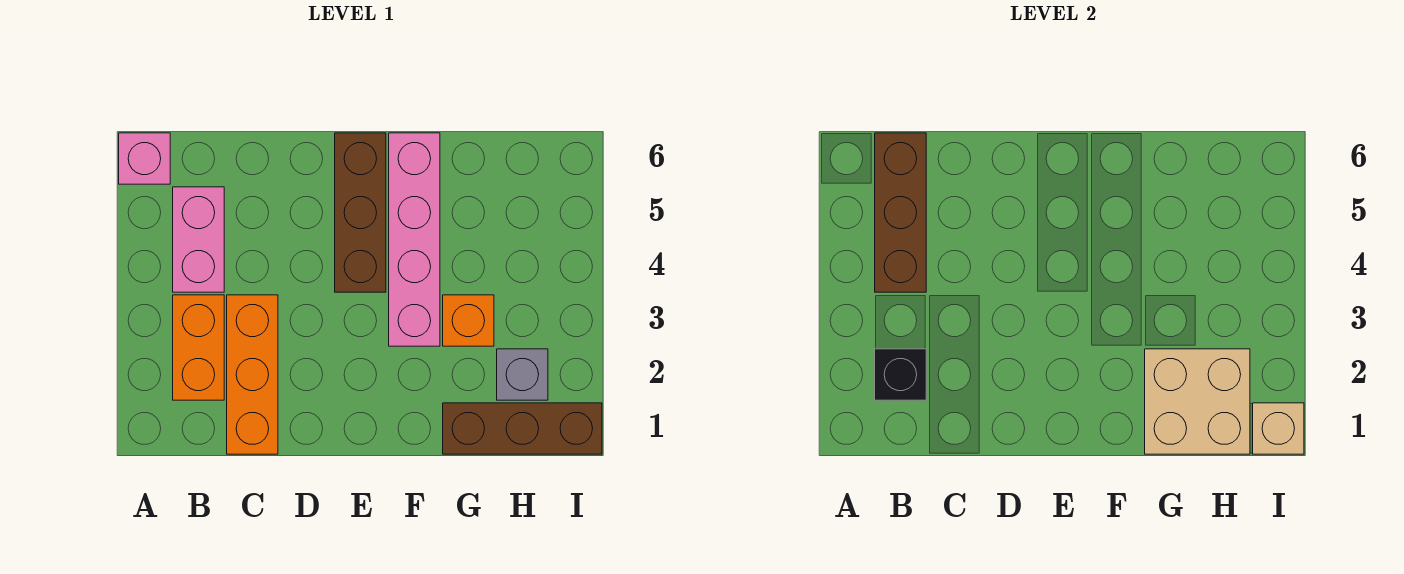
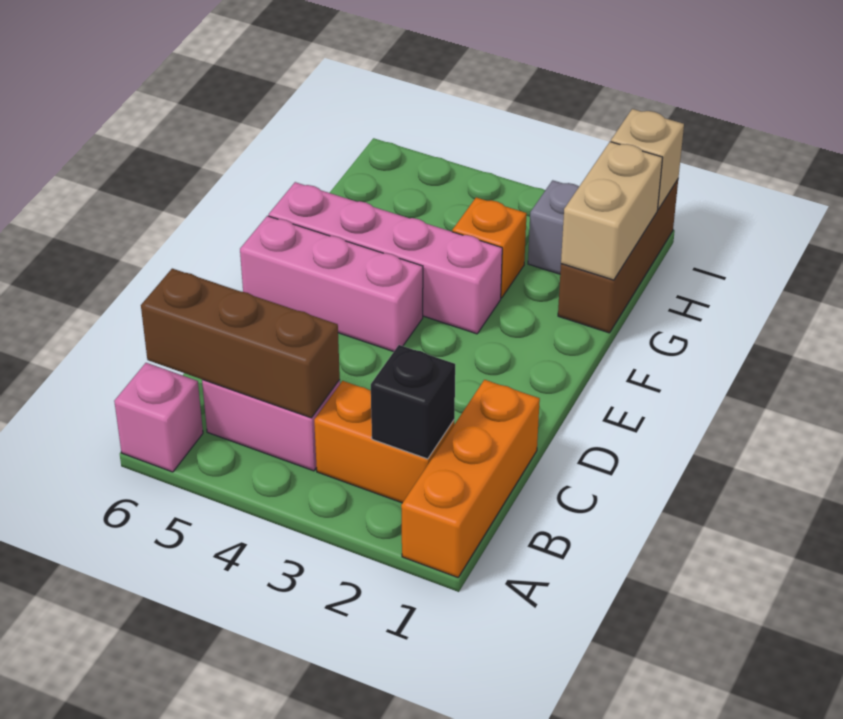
orange 1x3 brick [227,295,278,454] -> orange 1x3 brick turned to [401,380,540,577]
brown 1x3 brick [335,133,386,292] -> pink 1x3 brick [240,216,423,352]
tan 2x2 brick [1145,349,1250,454] -> tan 1x2 brick [561,142,663,280]

